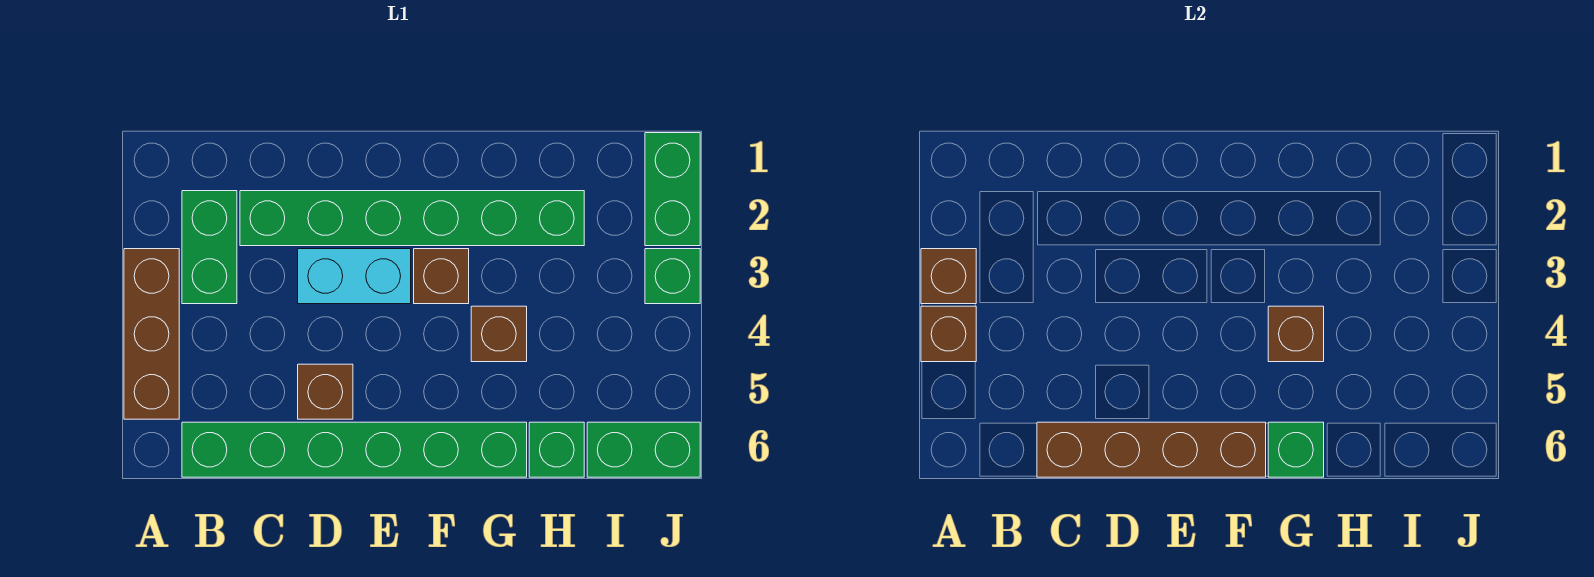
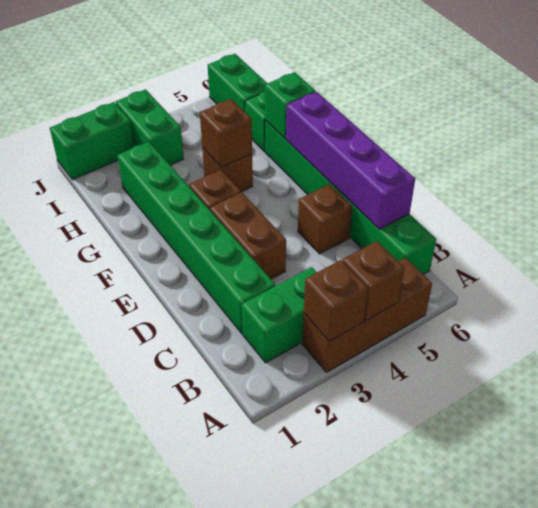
brown 1x4 brick [1037,422,1266,477] -> purple 1x4 brick [286,92,415,229]
cyan 1x2 brick [298,249,411,304] -> brown 1x2 brick [210,192,286,279]
green 1x1 brick [645,249,700,304] -> green 1x2 brick [116,89,184,165]

